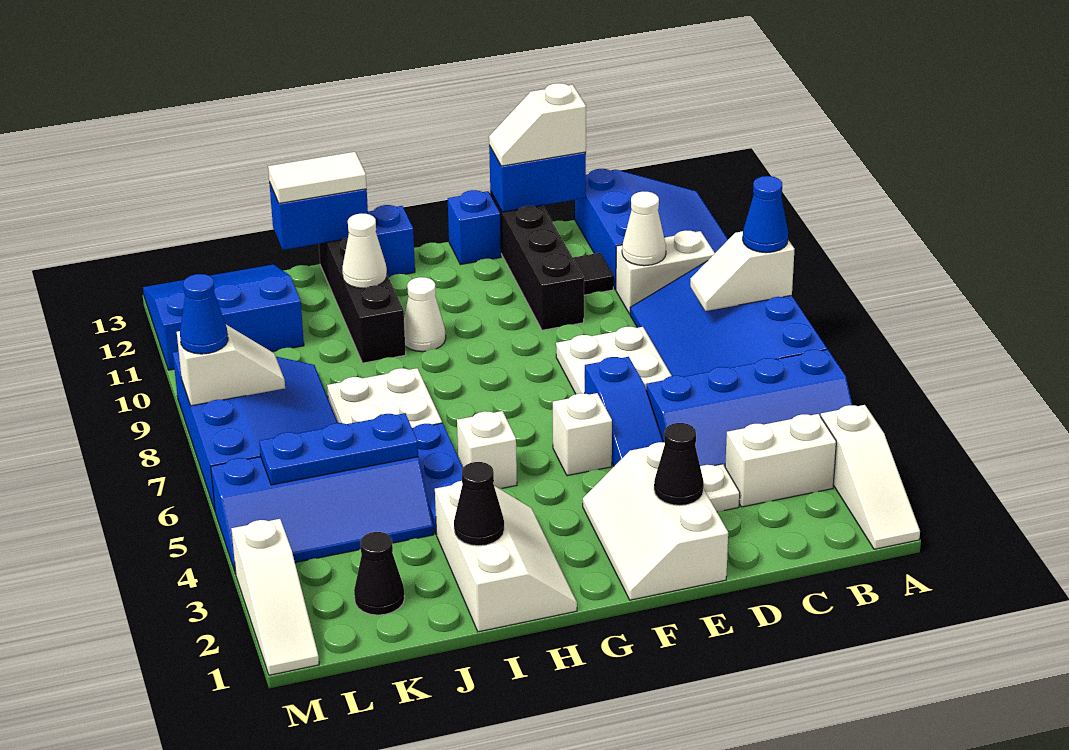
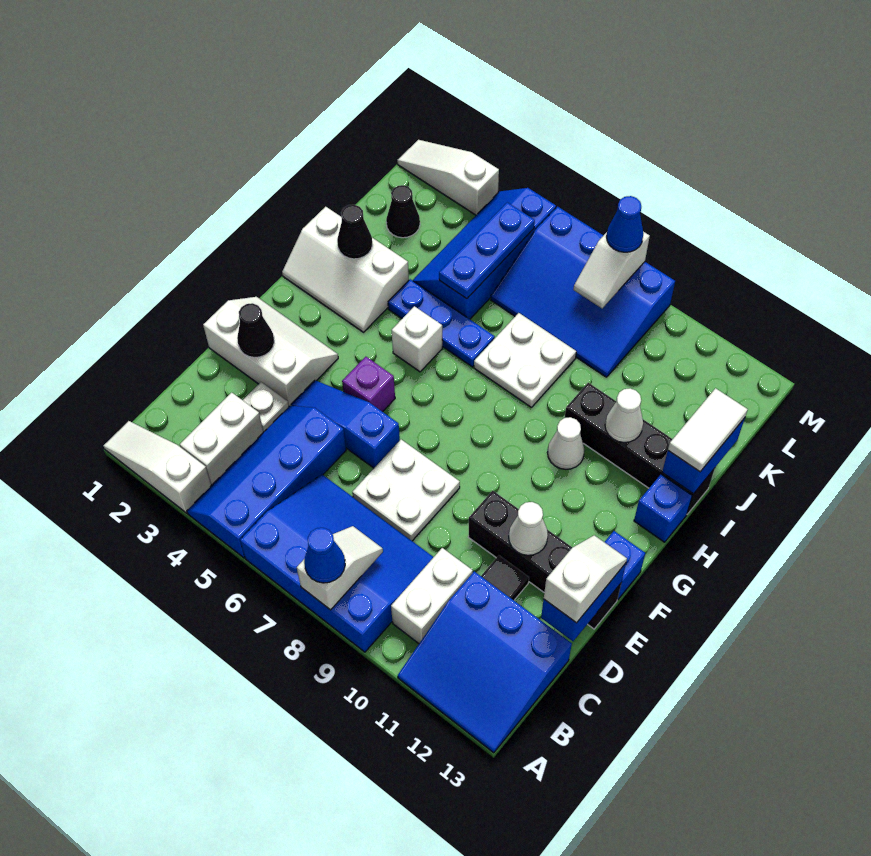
white 1x1 cone [622,192,666,266] -> white 1x1 cone moved to [509,502,548,555]
white 1x1 brick [553,393,612,476] -> purple 1x1 brick [342,357,395,412]
blue 3x3 slope [143,265,304,370] -> none

